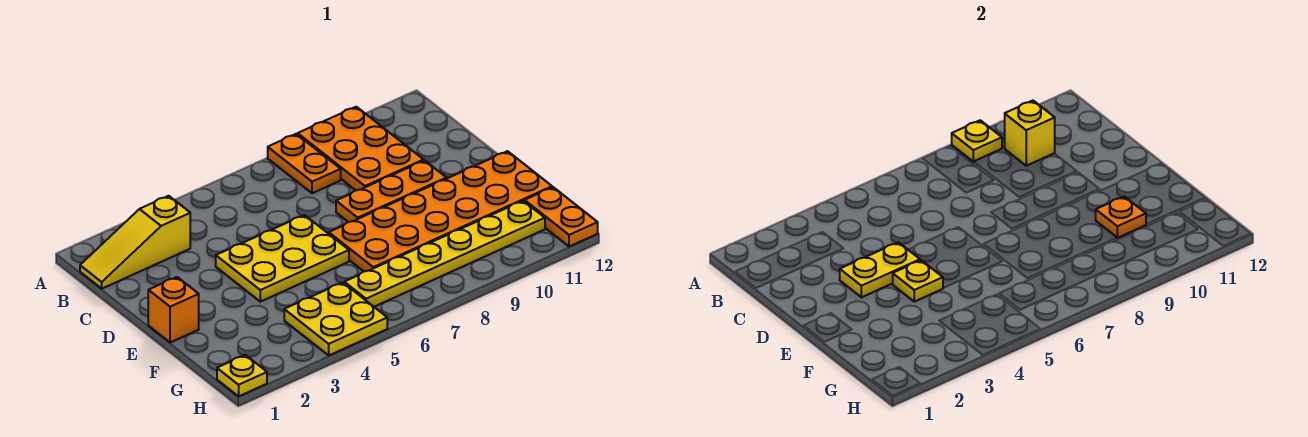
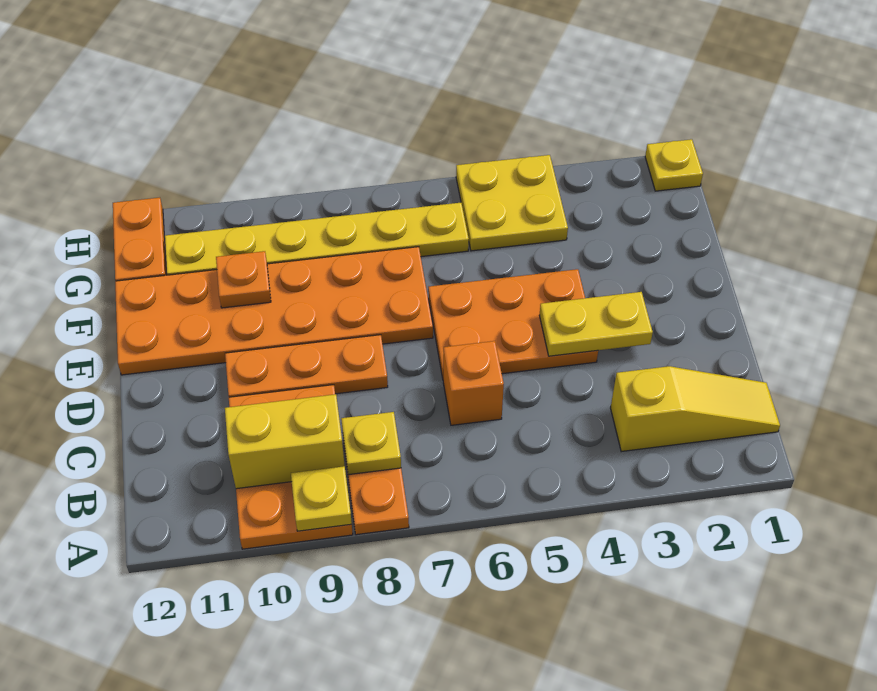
yellow 1x1 brick [1005,101,1055,166] -> yellow 1x2 brick [225,394,345,489]
yellow 2x3 plate [216,215,349,302] -> orange 2x3 plate [428,269,598,378]
orange 1x1 brick [148,277,199,343] -> orange 1x1 brick moved to [443,341,504,425]
yellow 1x1 plate [892,260,943,302] -> yellow 1x1 plate moved to [341,412,401,475]

